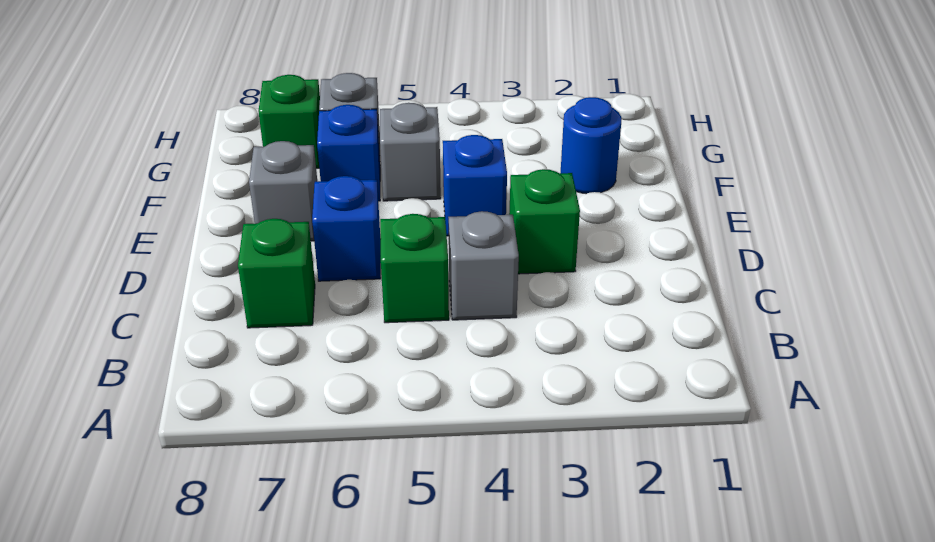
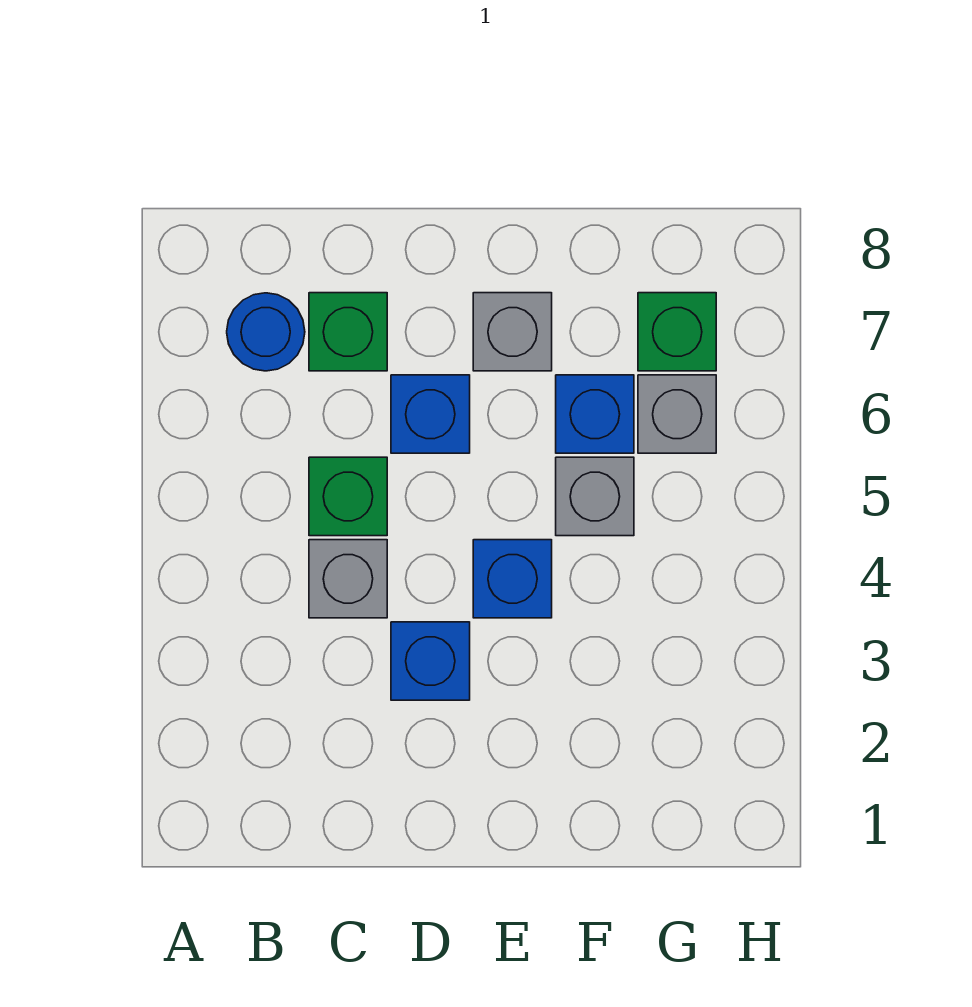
green 1x1 brick [509,169,580,274] -> blue 1x1 brick [391,622,470,700]
blue 1x1 round brick [561,97,621,194] -> blue 1x1 round brick moved to [227,293,305,371]

